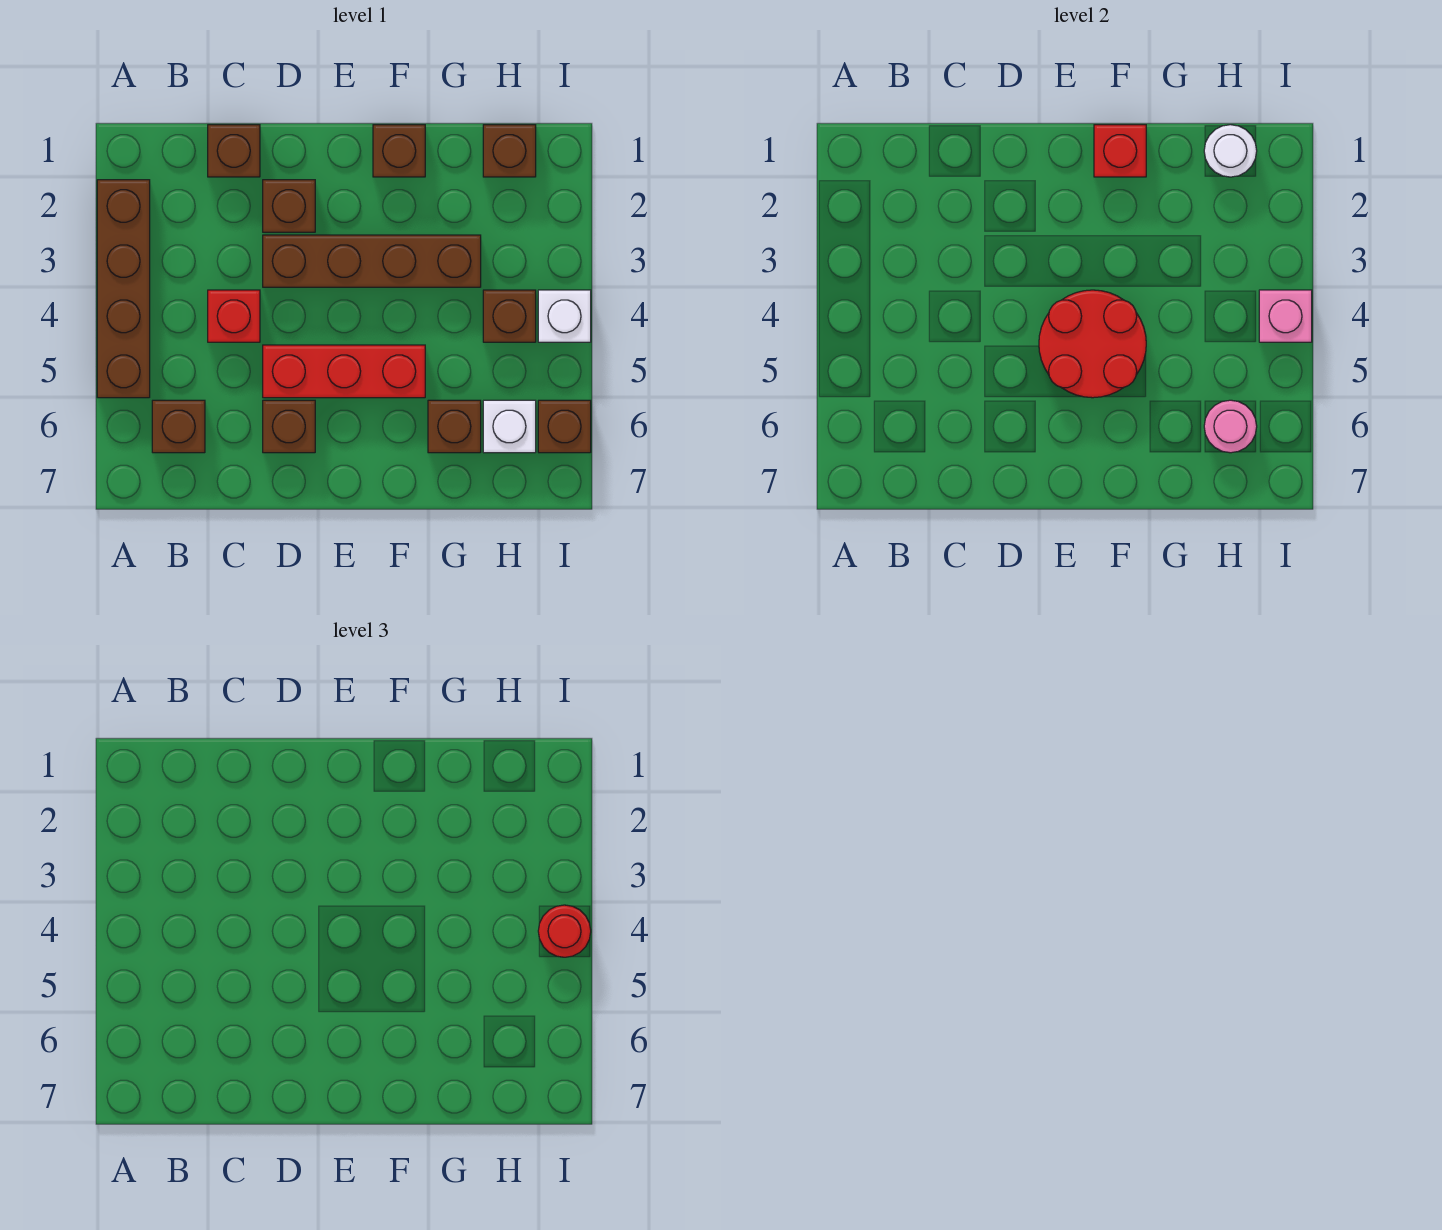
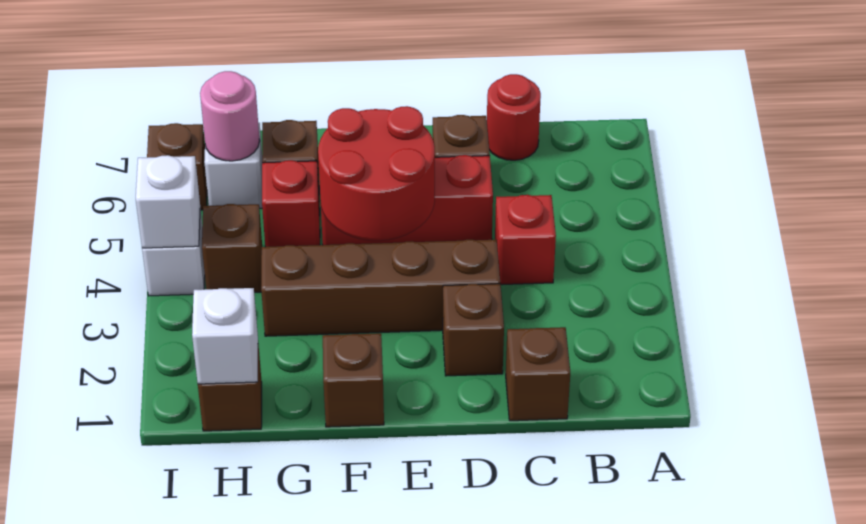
brown 1x4 brick [97,180,150,398] -> none
brown 1x1 brick [152,400,205,453] -> none
red 1x1 brick [1094,125,1146,177] -> red 1x1 brick moved to [262,160,320,247]
white 1x1 round brick [1204,125,1257,177] -> white 1x1 brick [192,288,258,384]
pink 1x1 brick [1259,290,1312,342] -> white 1x1 brick [136,155,200,248]
red 1x1 round brick [538,905,591,957] -> red 1x1 round brick moved to [487,74,541,160]

